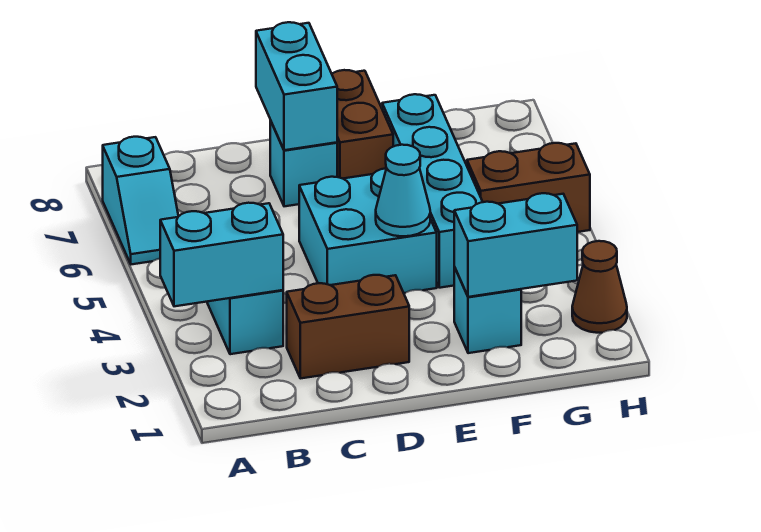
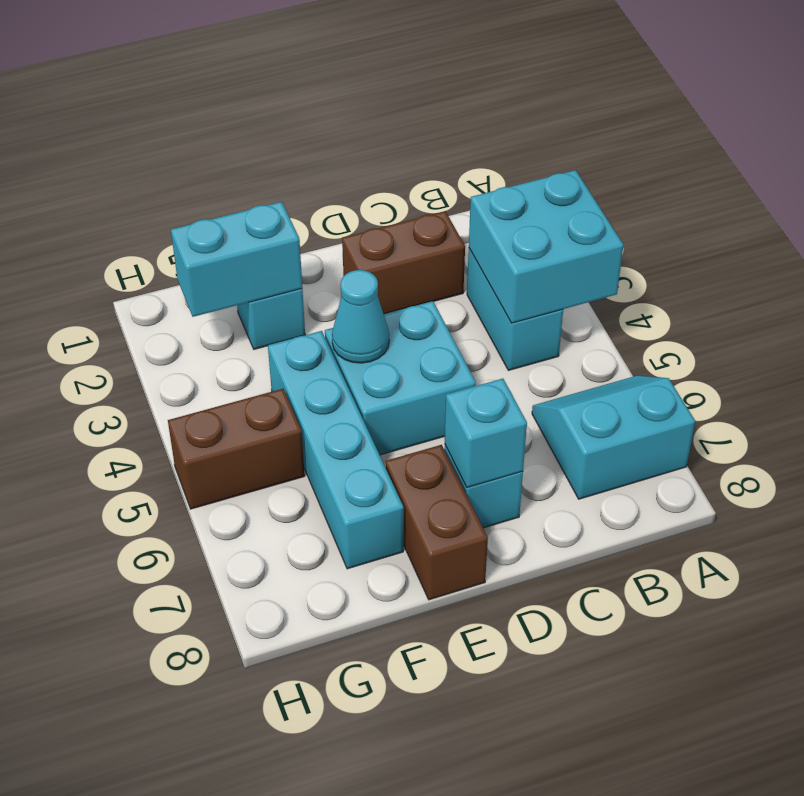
cyan 1x2 brick [160,203,283,306] -> cyan 2x2 brick [469,170,623,323]
cyan 1x2 slope [103,137,179,264] -> cyan 2x2 slope [532,375,695,499]
cyan 1x2 brick [256,22,337,150] -> cyan 1x1 brick [445,379,527,487]
brown 1x1 cone [572,241,627,333] -> none

